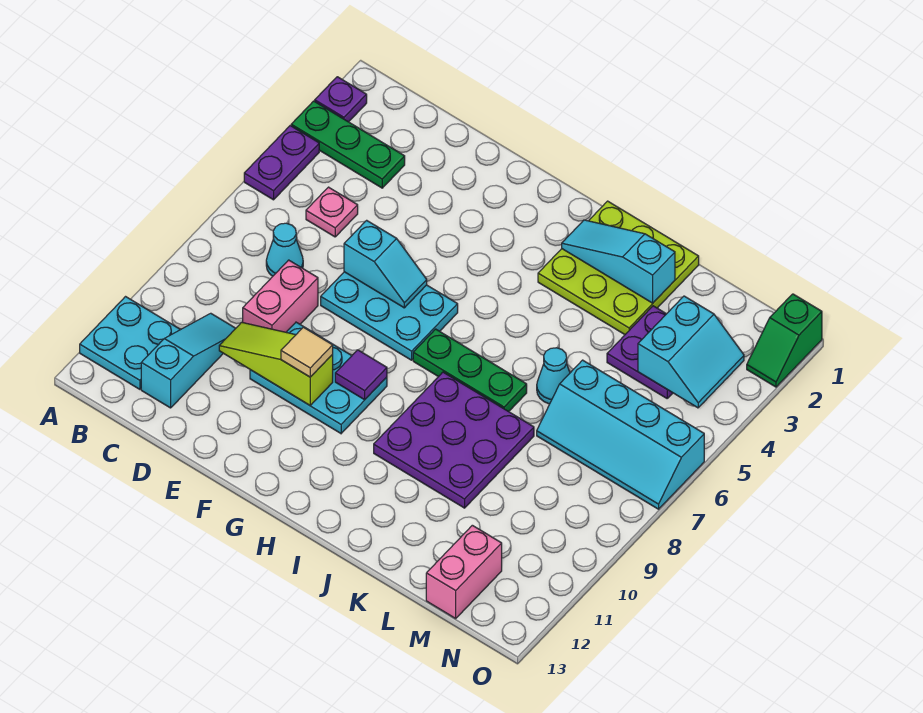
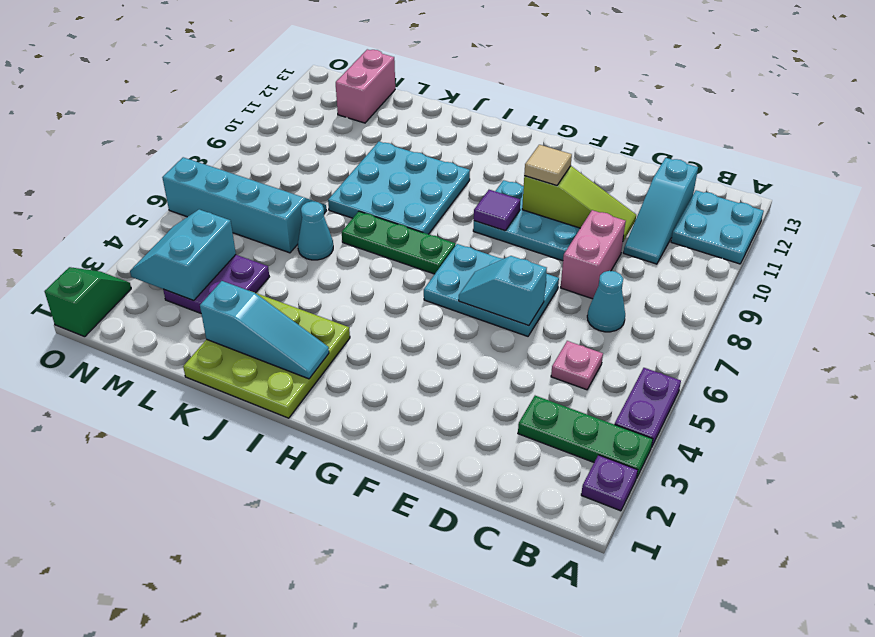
purple 3x3 plate [374,372,534,508] -> cyan 3x3 plate [328,142,470,234]

